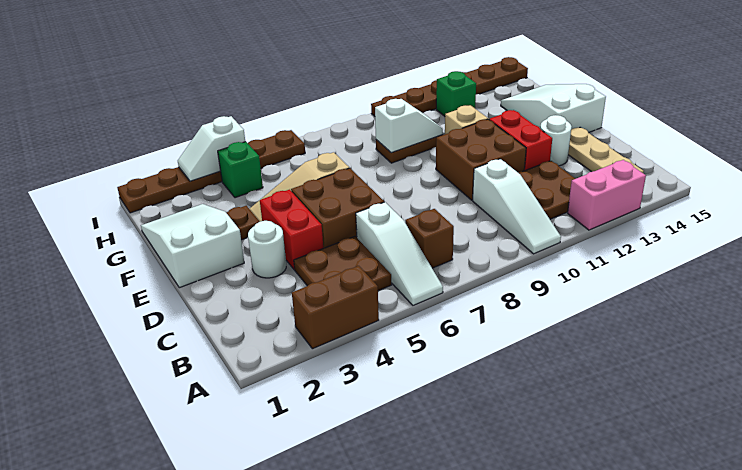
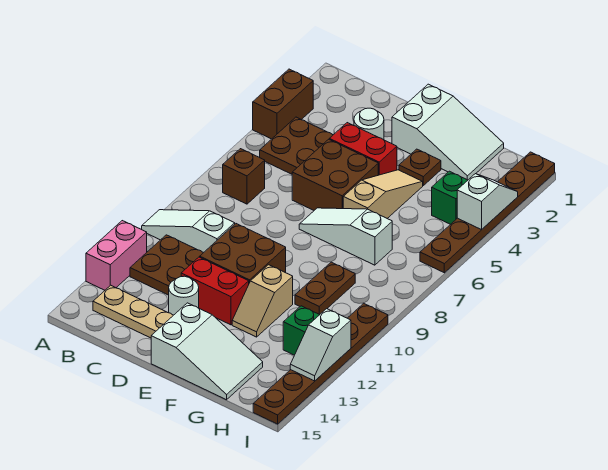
white 1x3 slope [356,202,443,305] -> white 1x3 slope moved to [299,208,392,265]
white 1x2 slope [375,99,443,153] -> white 1x2 slope moved to [290,309,351,381]

